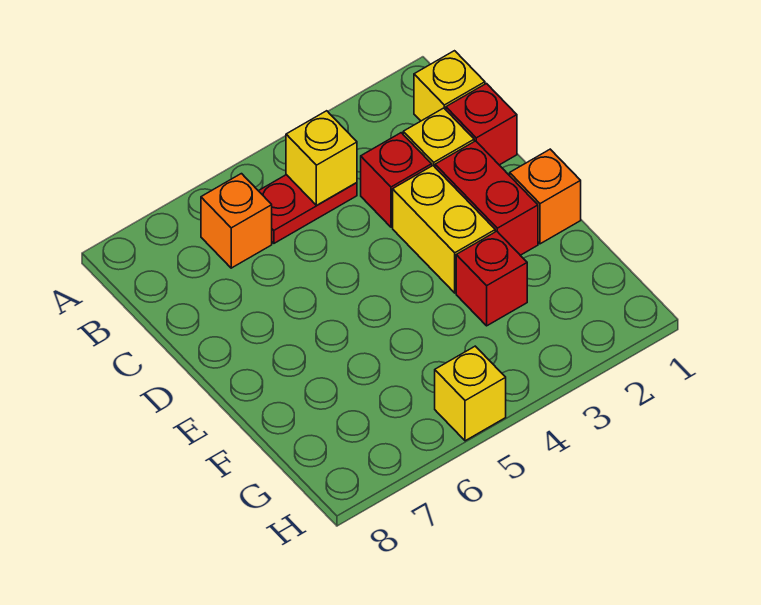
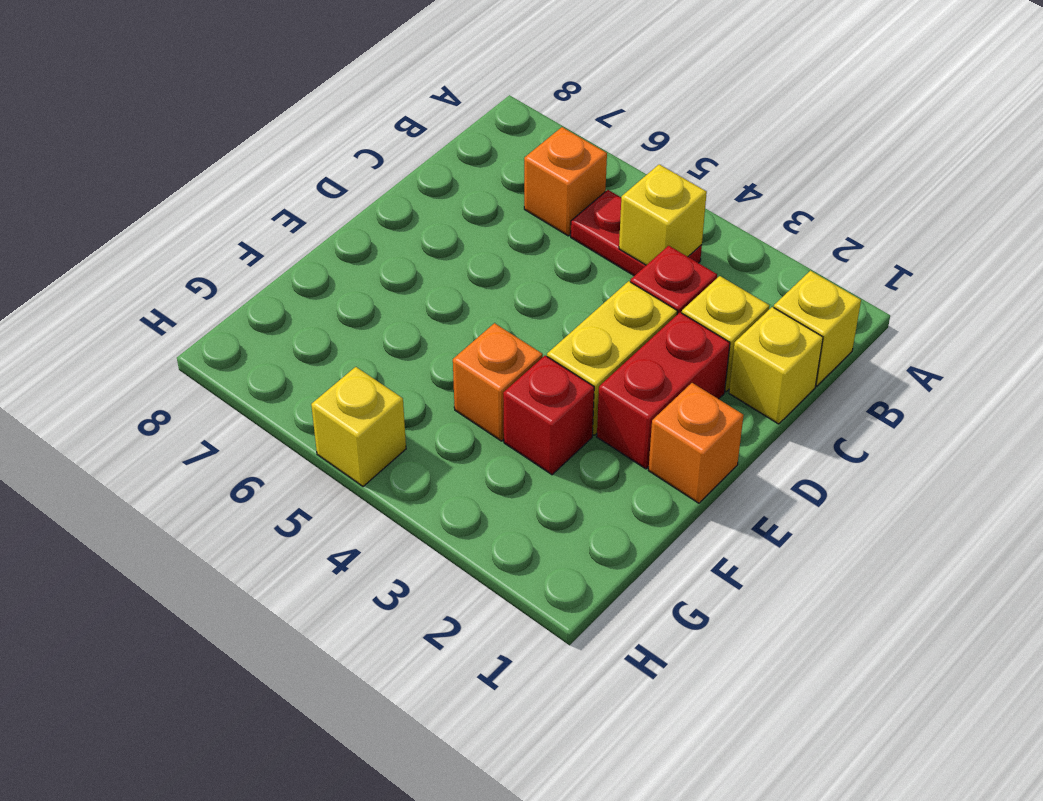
red 1x1 brick [446,84,517,165] -> yellow 1x1 brick [729,307,823,424]
none -> orange 1x1 brick [453,323,543,441]

